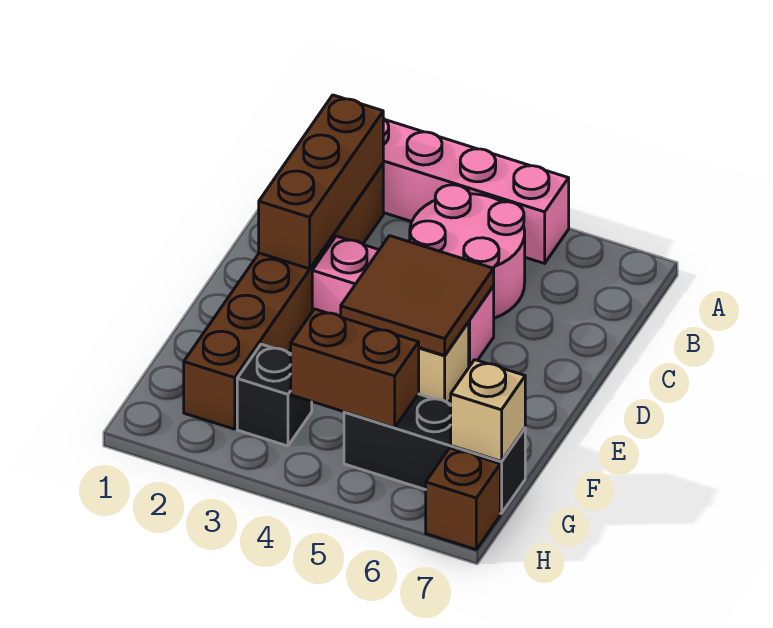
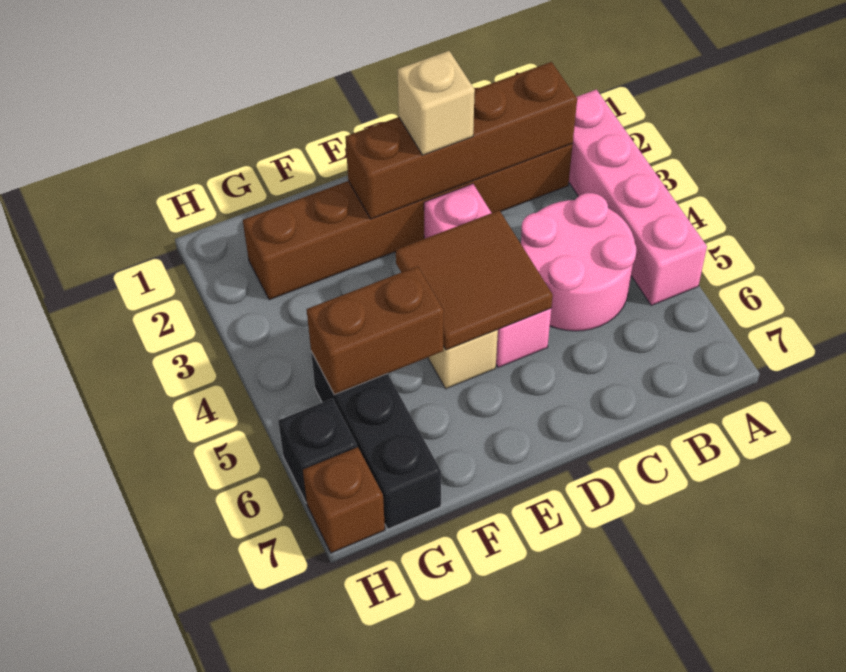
brown 1x3 brick [259,95,383,269] -> brown 1x4 brick [345,62,577,219]
black 1x1 brick [237,344,312,446] -> black 1x1 brick moved to [278,399,357,503]
brown 1x2 brick [291,309,419,428] -> brown 1x2 brick turned to [307,266,444,395]
tan 1x1 brick [451,360,525,461] -> tan 1x1 brick moved to [398,51,475,155]

